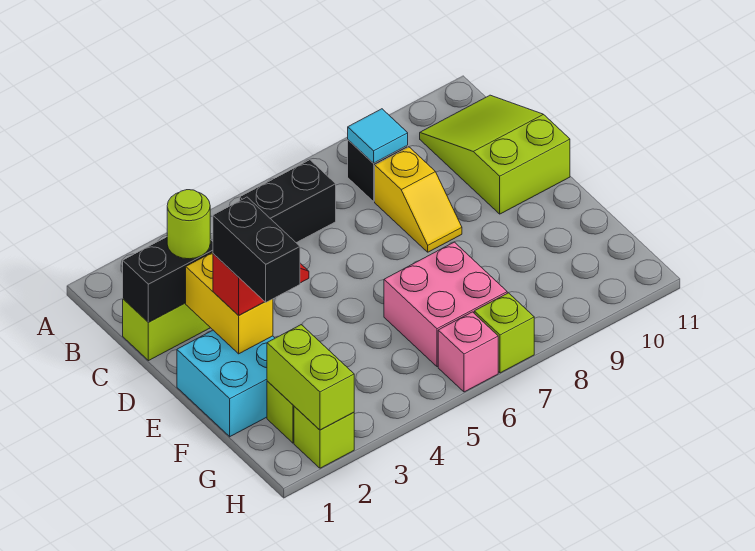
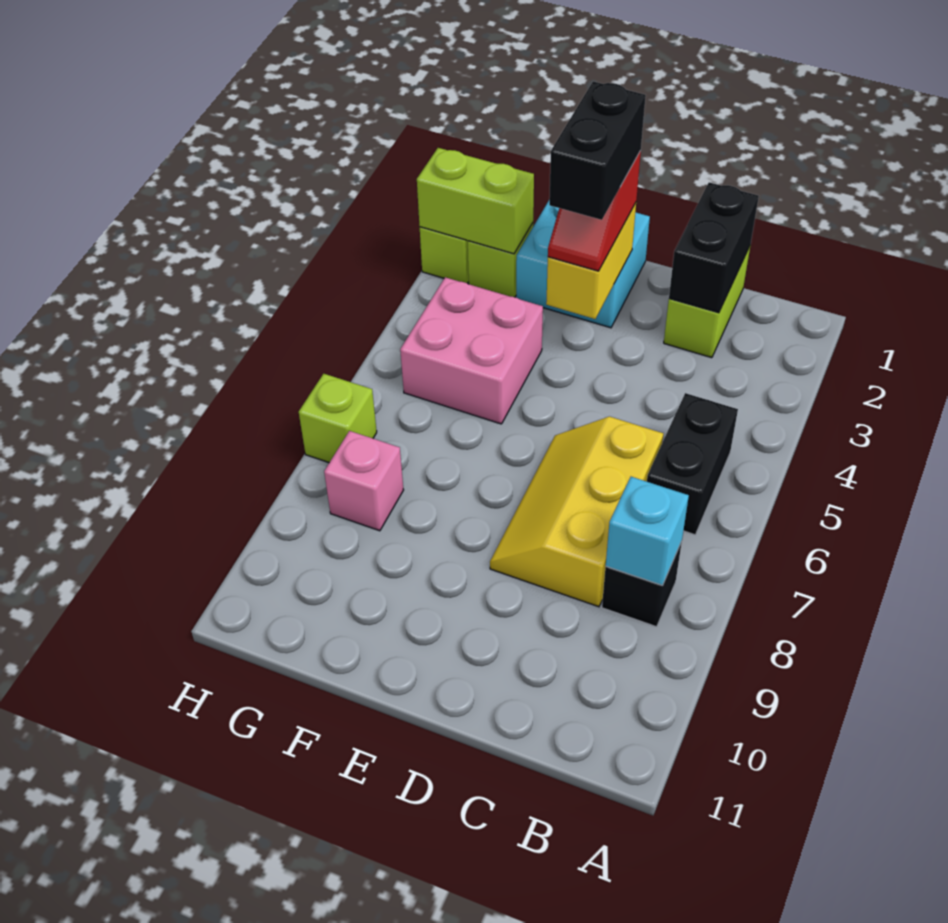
cyan 1x1 tile [348,109,408,163] -> cyan 1x1 brick [606,477,689,585]
lime 2x3 slope [420,95,570,214] -> none
lime 1x1 round brick [167,190,210,259] -> none
yellow 1x2 slope [375,147,462,252] -> yellow 2x3 slope [490,417,663,607]
yellow 1x2 brick [186,252,273,354] -> yellow 1x2 brick turned to [546,203,636,319]
black 1x2 brick [213,197,300,302] -> black 1x2 brick turned to [549,81,646,220]
pink 2x2 brick [384,242,507,367] -> pink 2x2 brick moved to [400,277,543,424]
pink 1x1 brick [438,312,498,392] -> pink 1x1 brick moved to [324,431,403,531]

